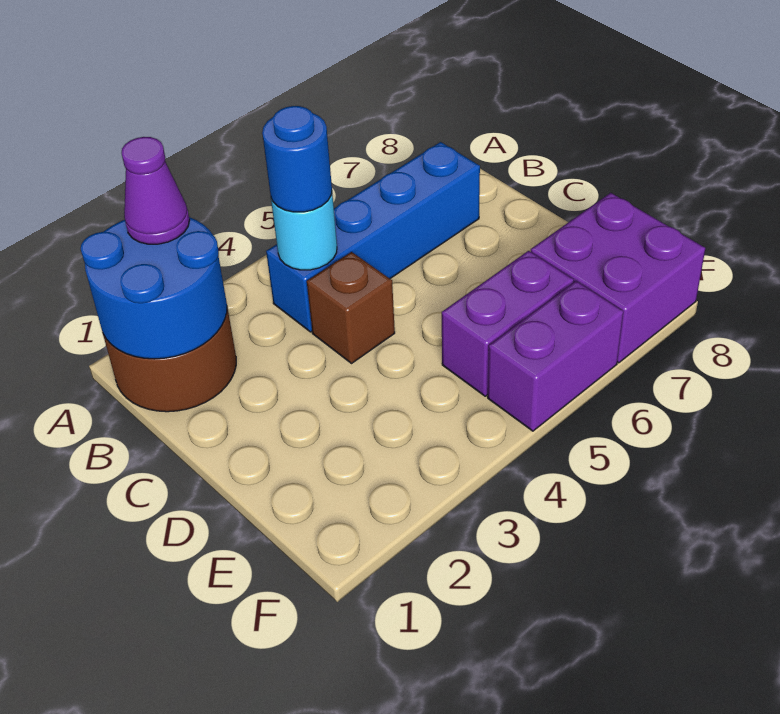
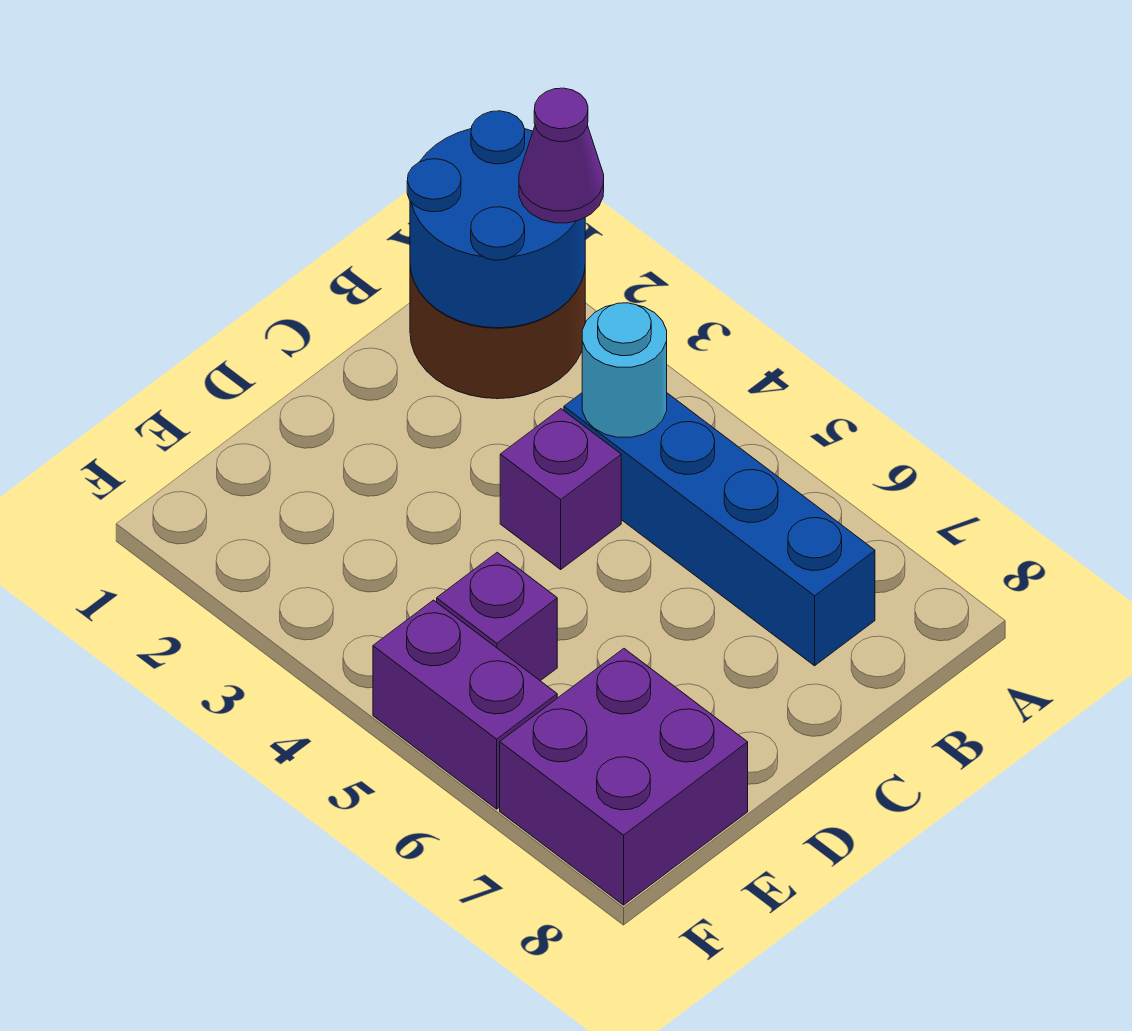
blue 1x1 round brick [262,106,332,212] -> none
brown 1x1 brick [307,252,395,363] -> purple 1x1 brick [500,409,621,569]
purple 1x2 brick [442,251,574,396] -> purple 1x1 brick [437,553,557,681]

